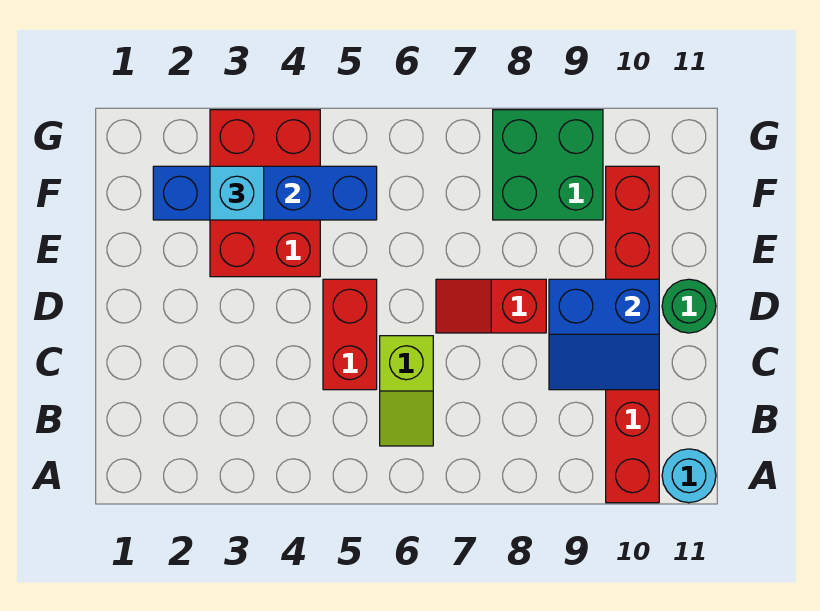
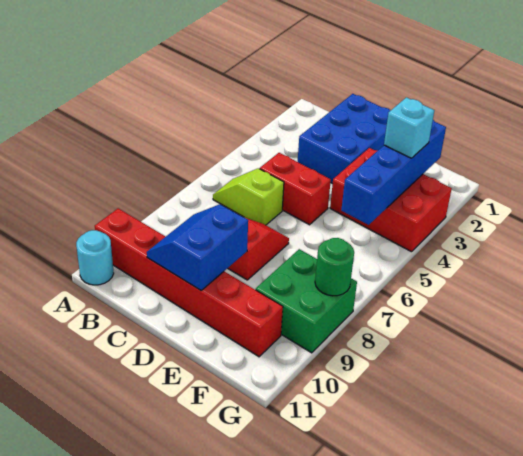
none -> blue 2x3 brick [298,94,391,184]
green 1x1 round brick [662,279,716,333] -> green 1x1 round brick moved to [315,238,354,296]

